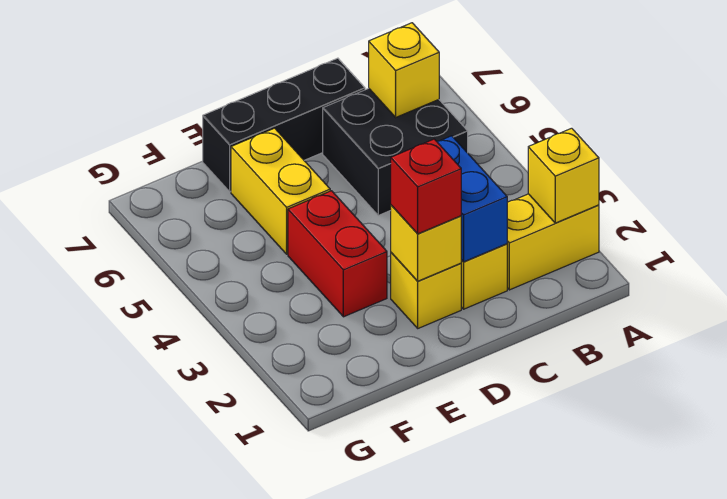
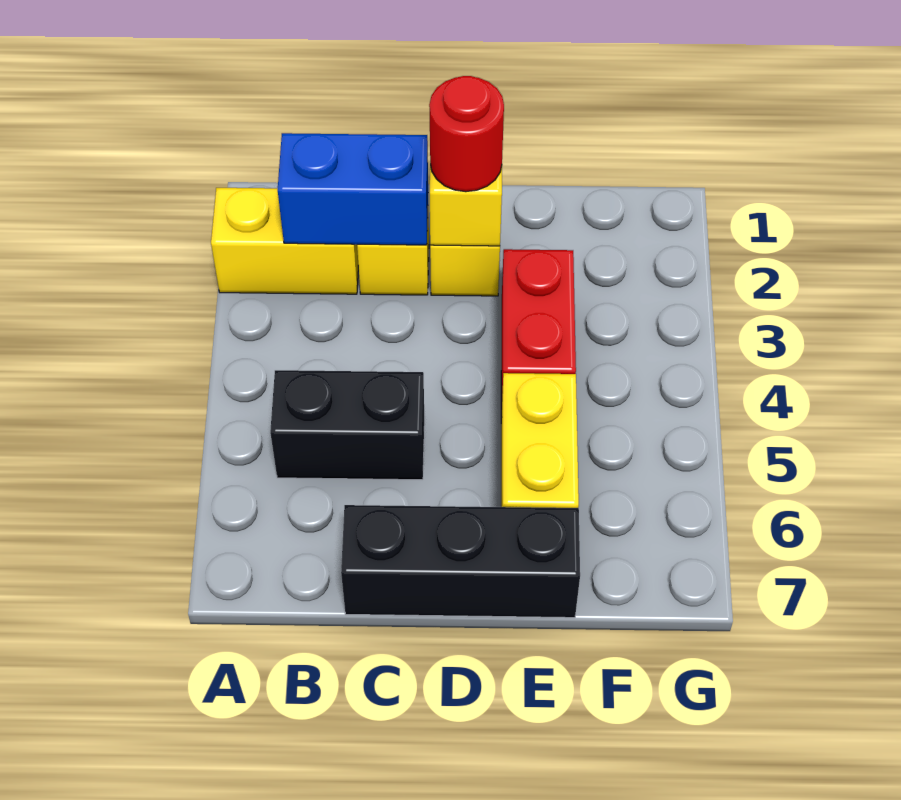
yellow 1x1 brick [528,128,599,223] -> none
black 2x2 brick [323,88,468,215] -> black 1x2 brick [270,370,424,480]
yellow 1x1 brick [369,23,439,117] -> none
blue 1x2 brick [437,136,507,262] -> blue 1x2 brick turned to [278,133,428,245]
red 1x1 brick [391,139,461,234] -> red 1x1 round brick [429,76,504,192]

